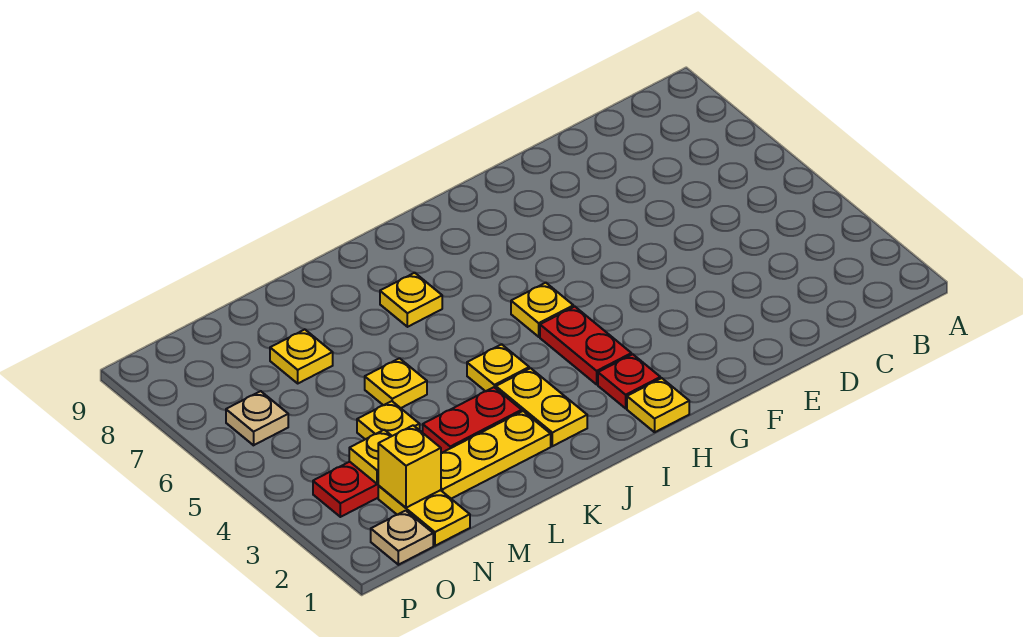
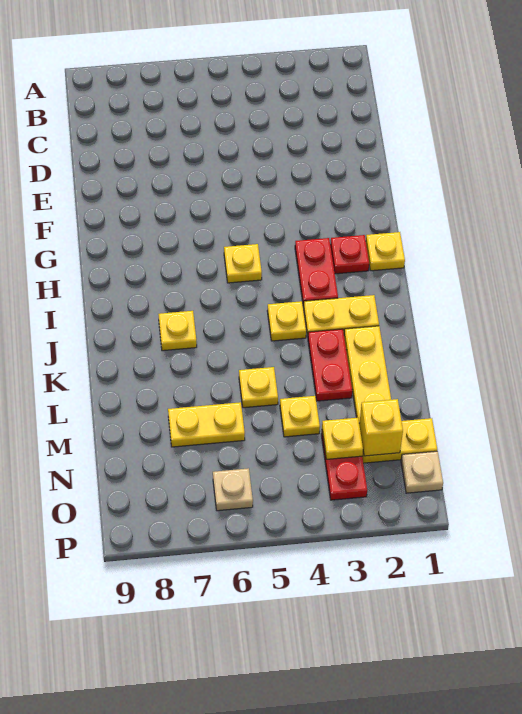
red 1x2 plate [540,306,631,384] -> red 1x2 plate turned to [295,238,338,307]
yellow 1x1 plate [270,329,333,383] -> yellow 1x2 plate [168,402,245,447]

